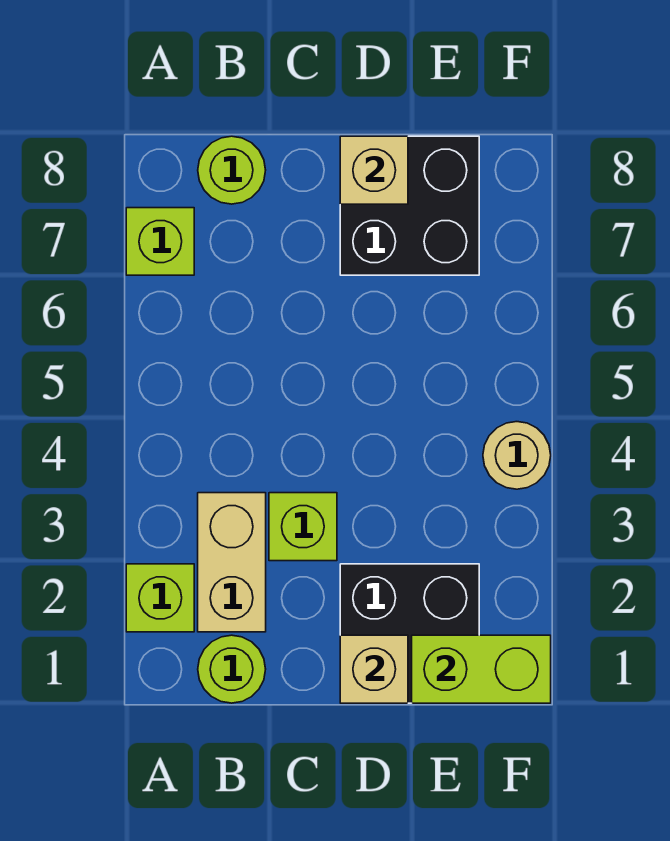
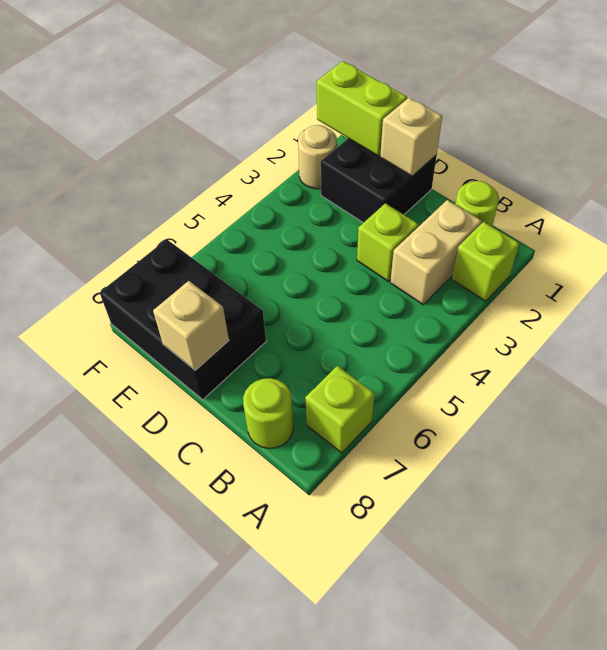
black 2x2 brick [340,136,479,275] -> black 2x3 brick [99,239,266,400]
tan 1x1 round brick [483,422,551,489] -> tan 1x1 round brick moved to [298,125,337,189]

